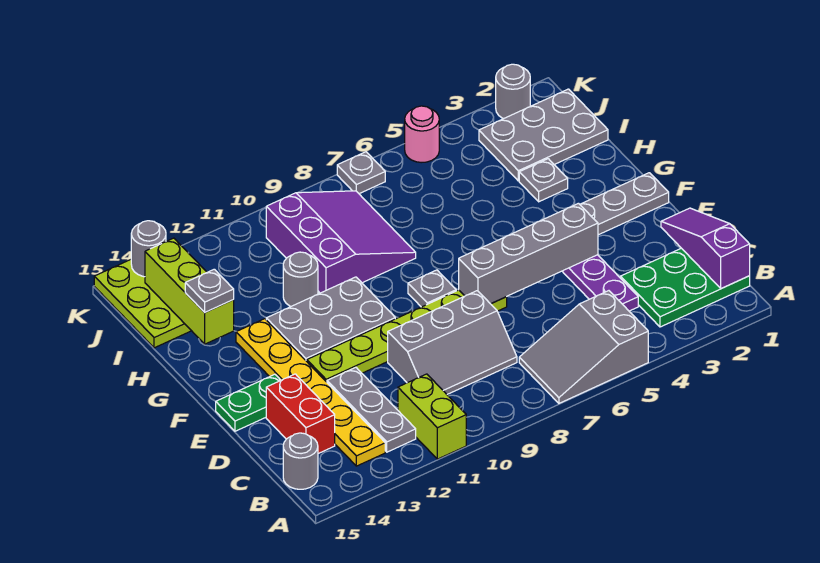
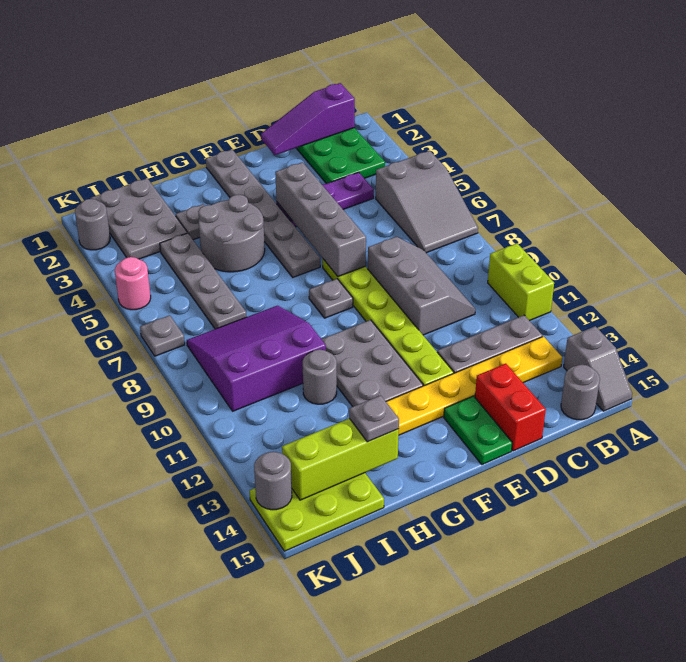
lime 1x2 brick [398,374,466,459] -> lime 1x2 brick turned to [488,243,554,321]
none -> grey 1x2 slope [564,326,632,411]
red 1x2 brick [266,374,335,454] -> red 1x2 brick turned to [475,364,546,451]
none -> grey 2x2 round brick [198,195,265,272]
none -> grey 1x4 plate [160,233,246,329]

